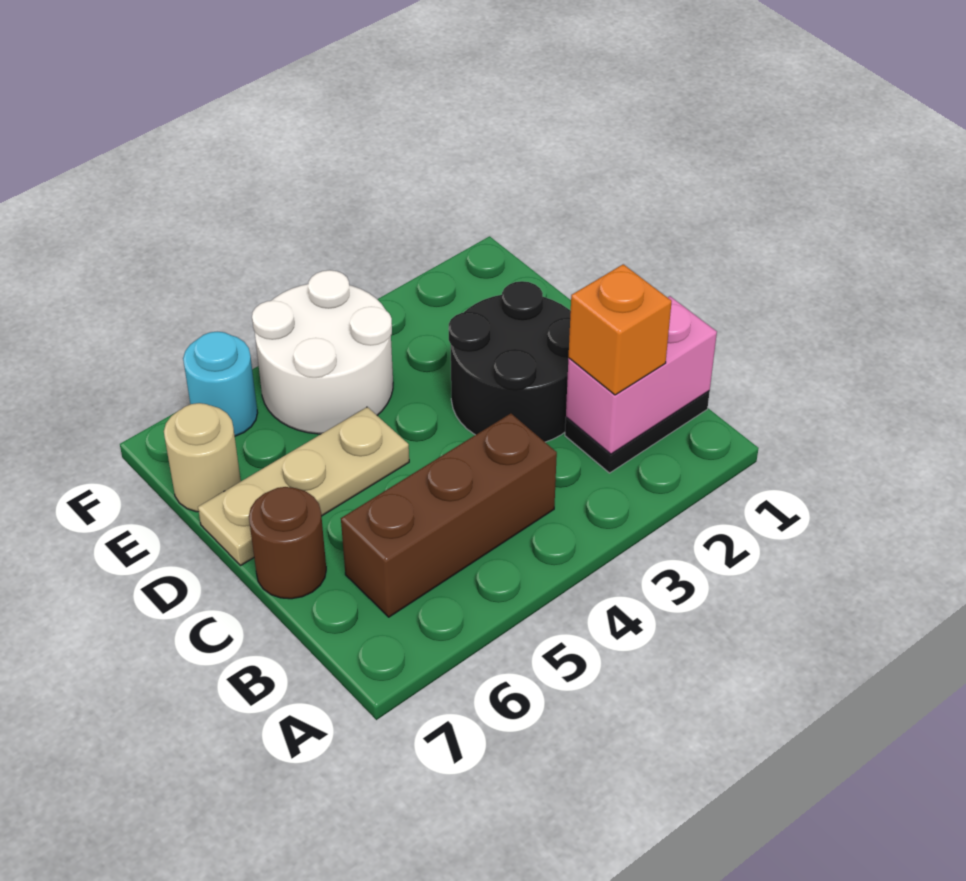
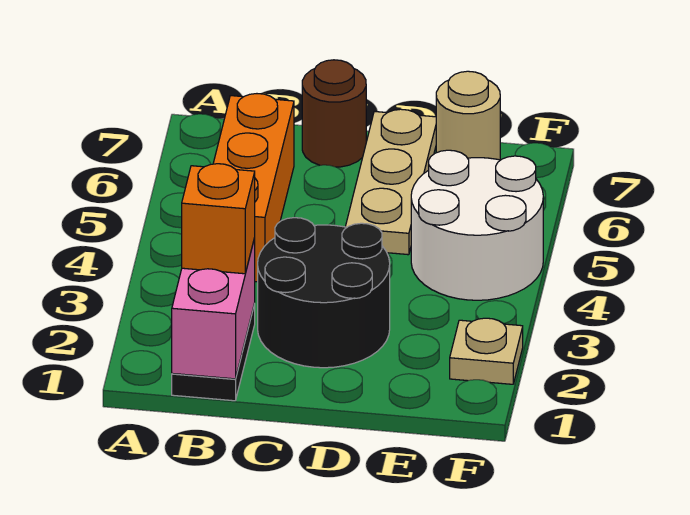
brown 1x3 brick [341,413,557,617] -> orange 1x3 brick [213,94,294,282]
none -> tan 1x1 plate [450,318,523,384]
cyan 1x1 round brick [183,332,257,436] -> none

